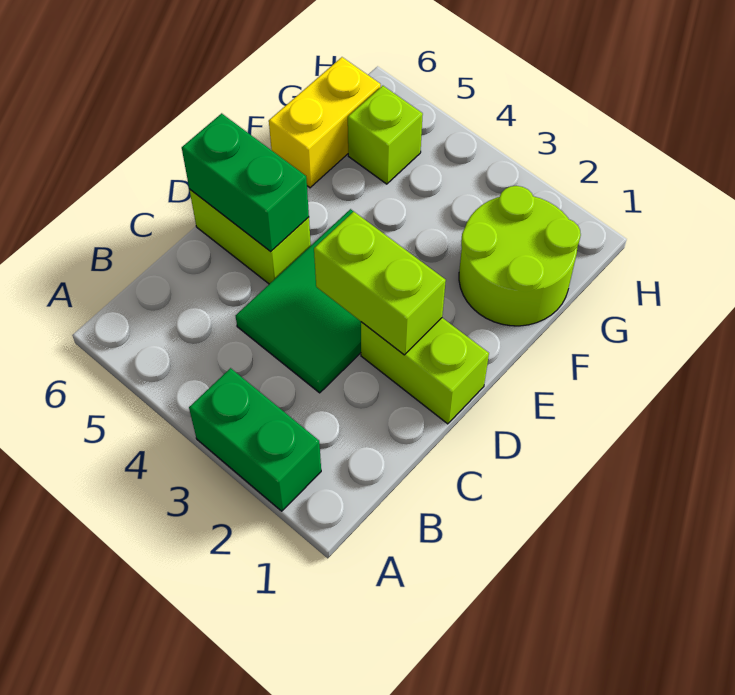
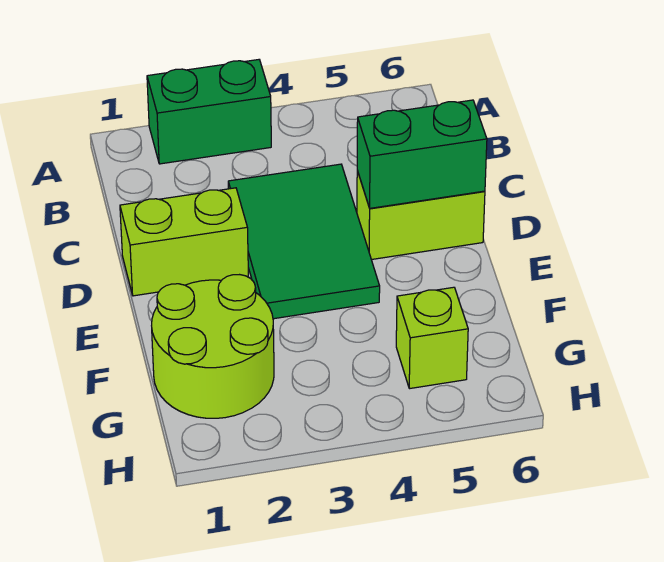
lime 1x2 brick [314,212,446,355] -> none
yellow 1x2 brick [269,57,381,188] -> none

